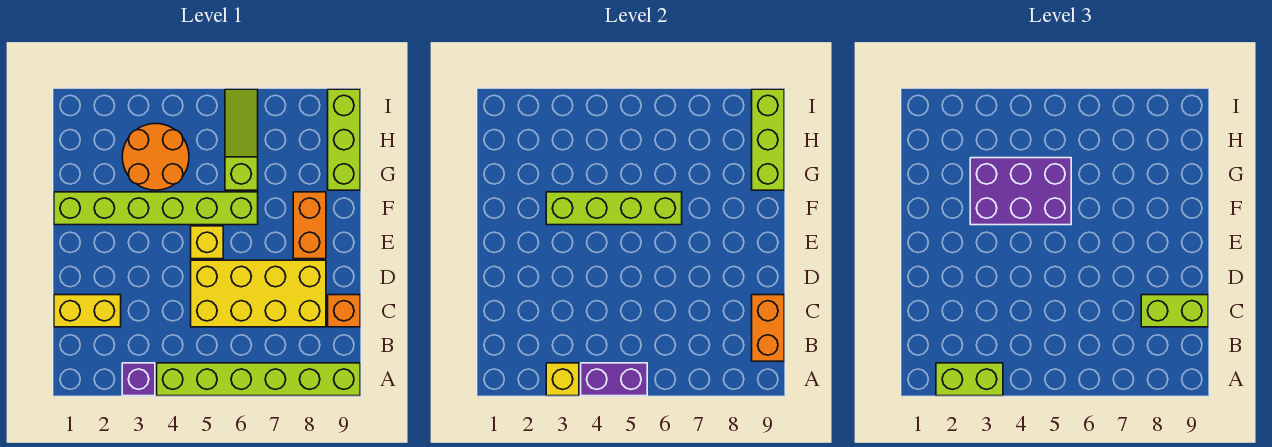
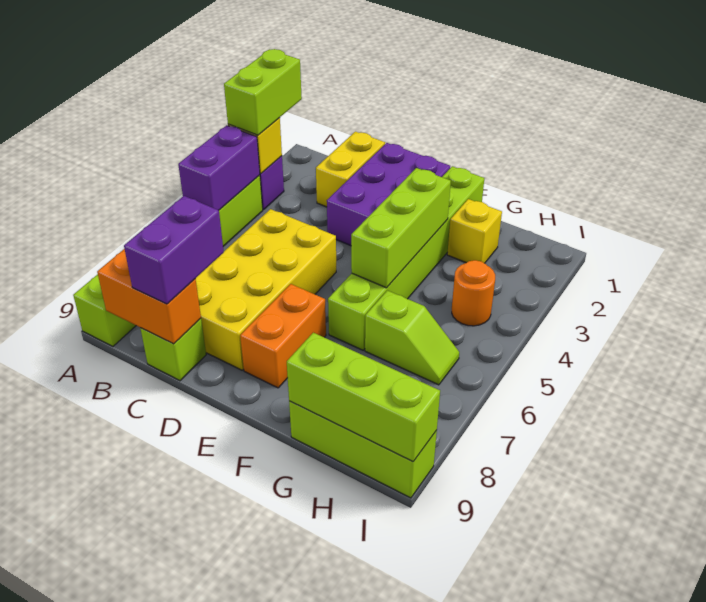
lime 1x2 brick [1141,295,1208,327] -> purple 1x2 brick [124,196,224,304]
orange 1x1 brick [328,295,360,327] -> lime 1x1 brick [140,318,206,381]
yellow 1x1 brick [191,226,223,259] -> yellow 1x1 brick moved to [447,199,502,263]
orange 1x2 brick [293,192,326,259] -> orange 1x2 brick turned to [240,284,326,388]
lime 1x4 brick [546,192,682,225] -> lime 1x3 brick [351,168,451,288]
purple 2x3 brick [970,158,1071,225] -> purple 2x3 brick moved to [327,143,450,246]
orange 2x2 round brick [122,124,189,190] -> orange 1x1 round brick [452,260,495,326]
lime 1x3 slope [225,89,258,190] -> lime 1x2 slope [365,290,459,385]

